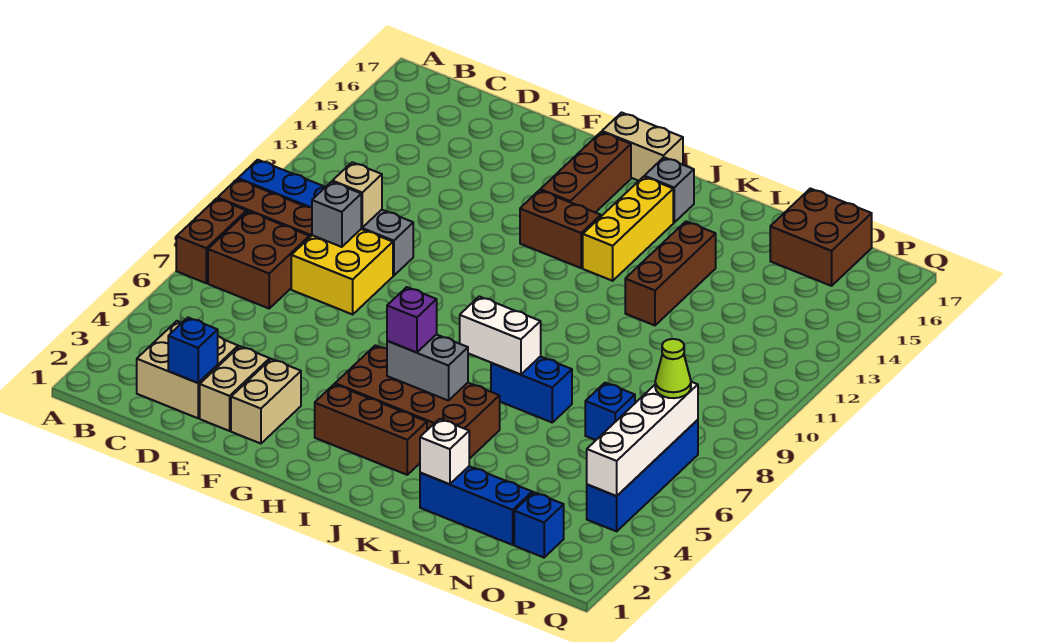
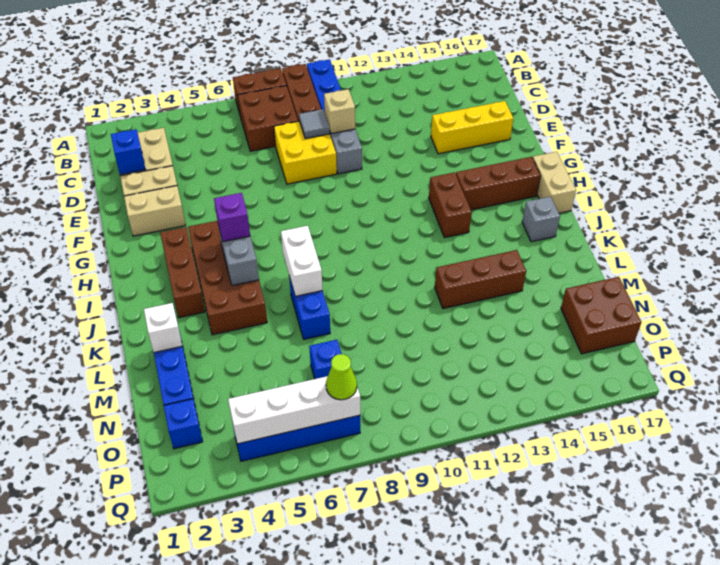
grey 1x1 brick [312,182,361,247] -> grey 1x1 tile [299,109,330,139]
yellow 1x3 brick [583,177,673,281] -> yellow 1x3 brick moved to [431,101,513,154]

